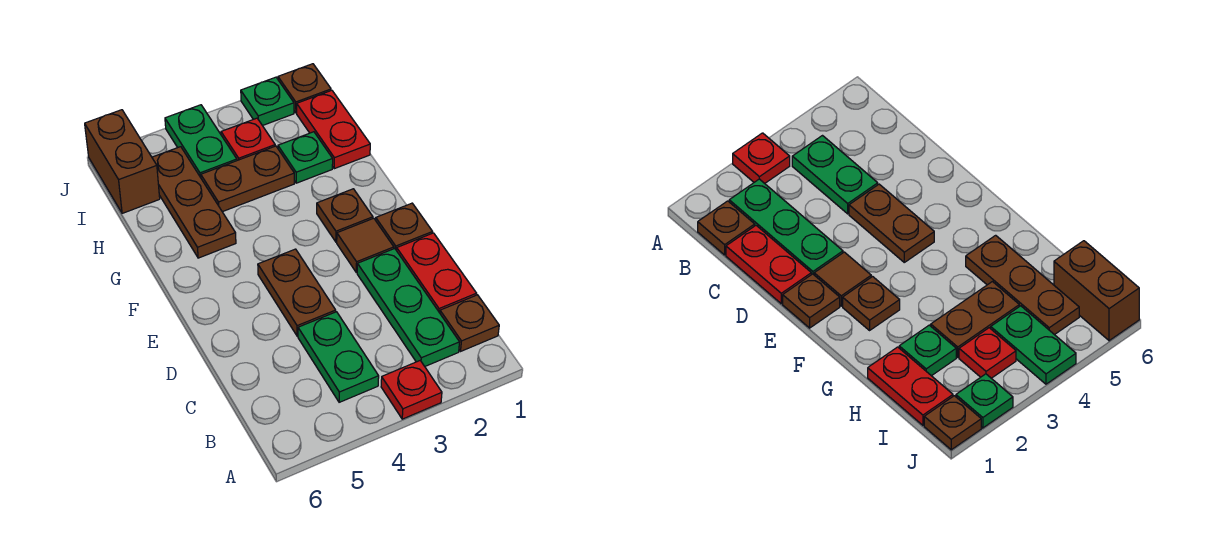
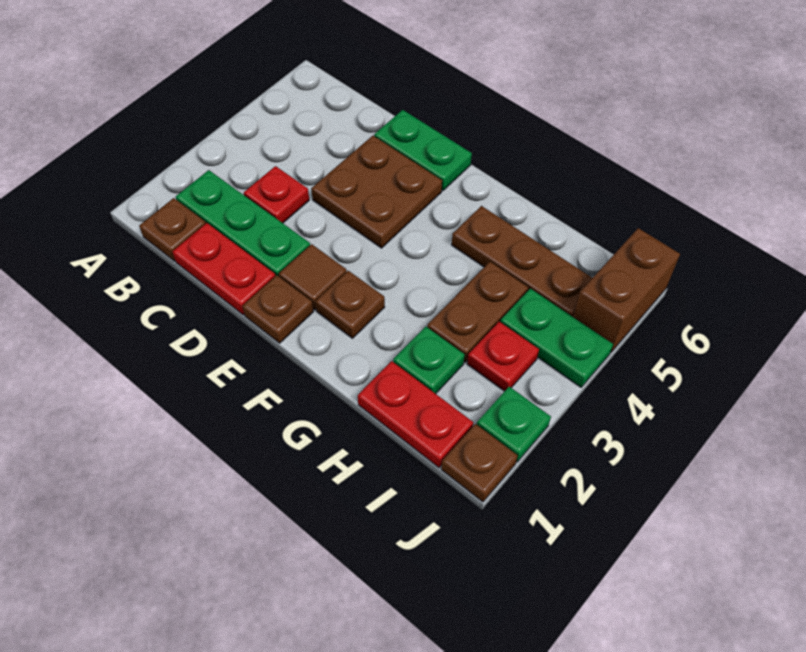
red 1x1 plate [381,361,442,419] -> red 1x1 plate moved to [244,166,309,223]
green 1x2 plate [298,312,379,402] -> green 1x2 plate moved to [374,110,472,191]
brown 1x2 plate [258,249,336,336] -> brown 2x2 plate [311,136,442,248]
brown 1x2 brick [85,110,160,213] -> brown 1x2 brick turned to [573,228,680,352]

